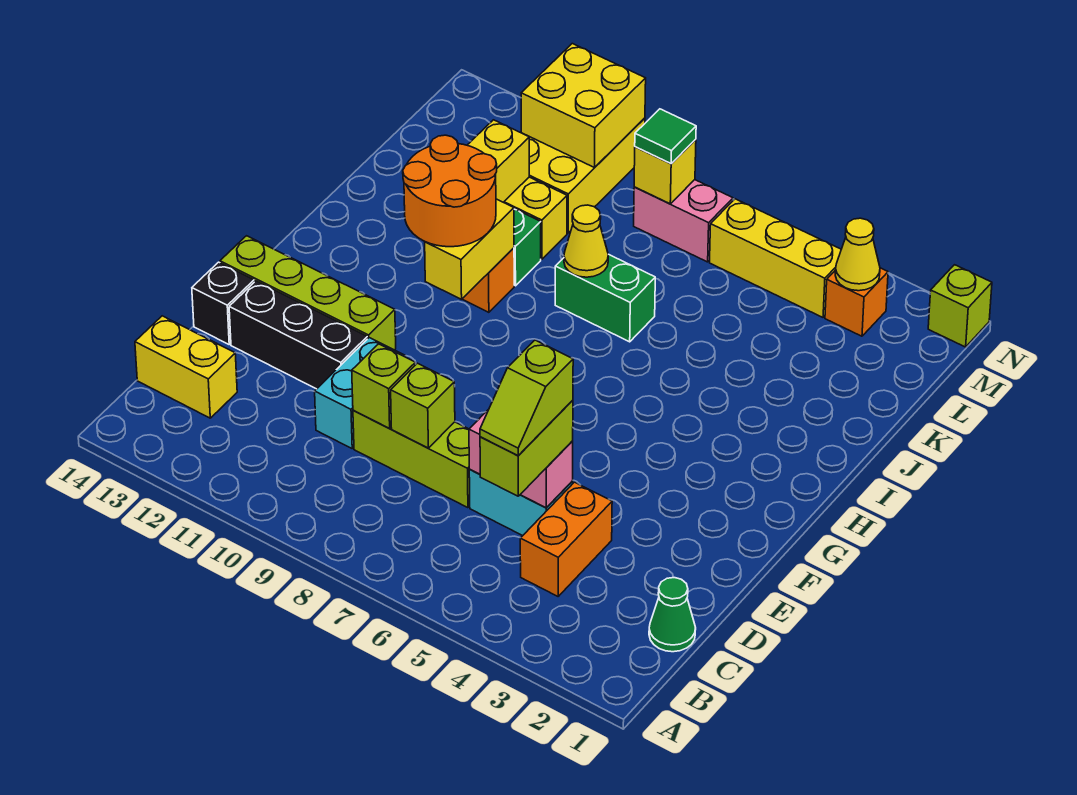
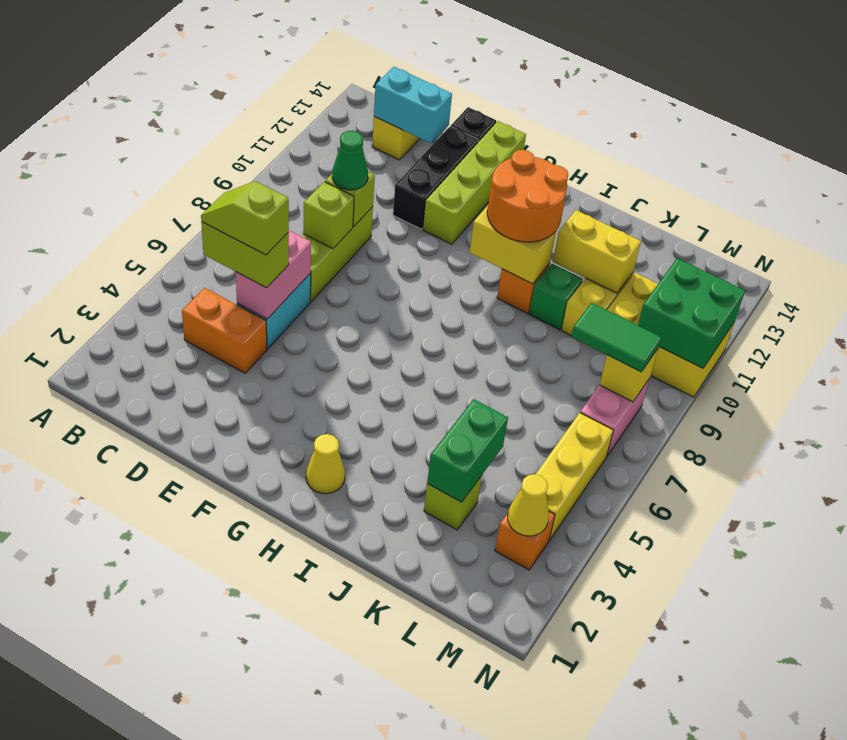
green 1x1 cone [649,578,696,652] -> green 1x1 cone moved to [332,130,368,190]
cyan 1x2 brick [315,338,406,448] -> cyan 1x2 brick moved to [374,67,452,143]
green 1x2 brick [555,254,655,342] -> green 1x2 brick moved to [427,399,508,502]
yellow 1x1 cone [564,205,608,277] -> yellow 1x1 cone moved to [306,434,345,494]
green 1x1 tile [635,109,696,164] -> green 1x2 tile [571,303,661,372]
yellow 2x2 brick [521,44,646,168] -> green 2x2 brick [638,258,745,368]
lime 1x1 brick [928,265,992,347] -> lime 1x1 brick moved to [424,476,482,530]

